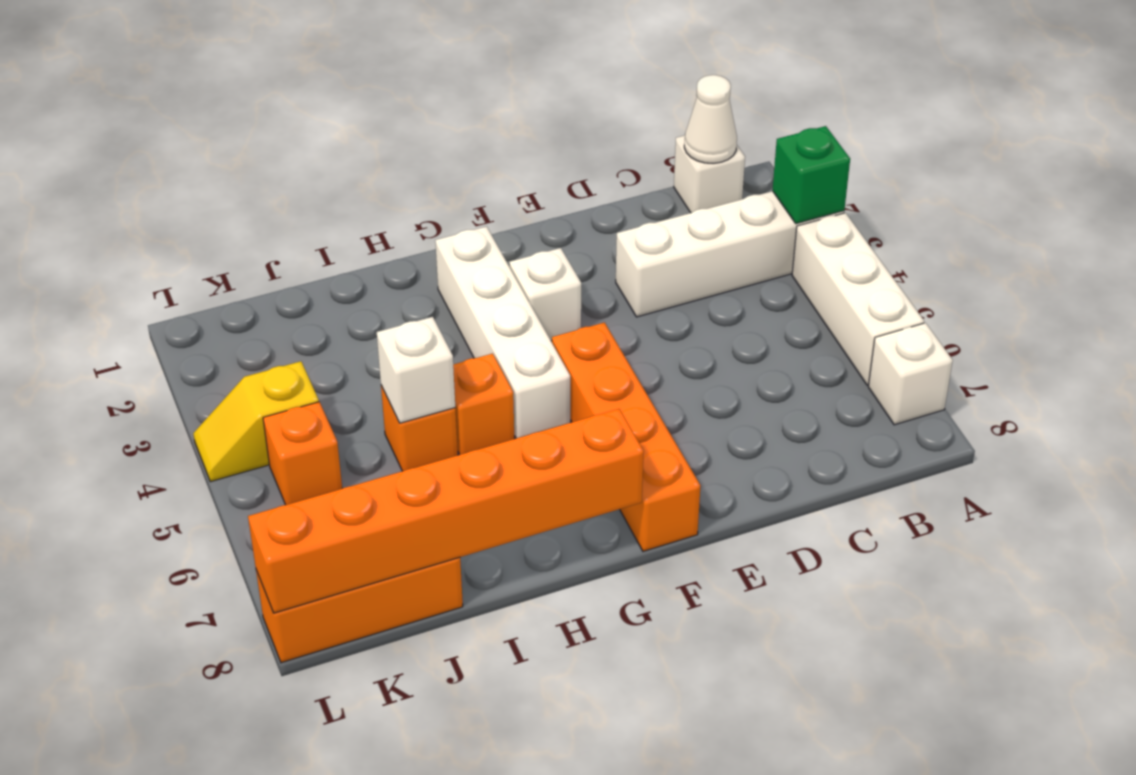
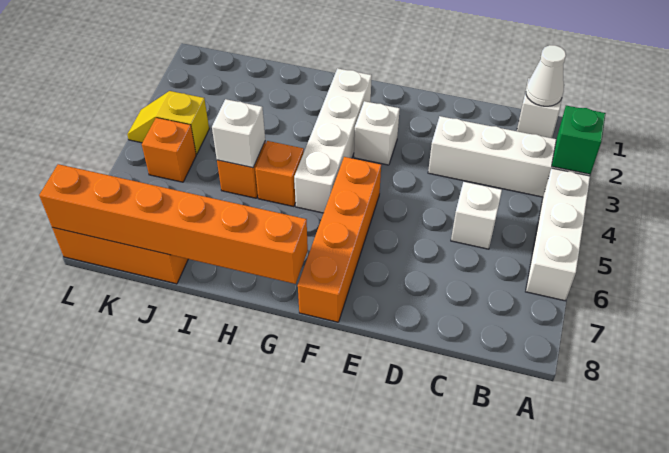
white 1x1 brick [868,323,953,425] -> white 1x1 brick moved to [451,182,502,249]

